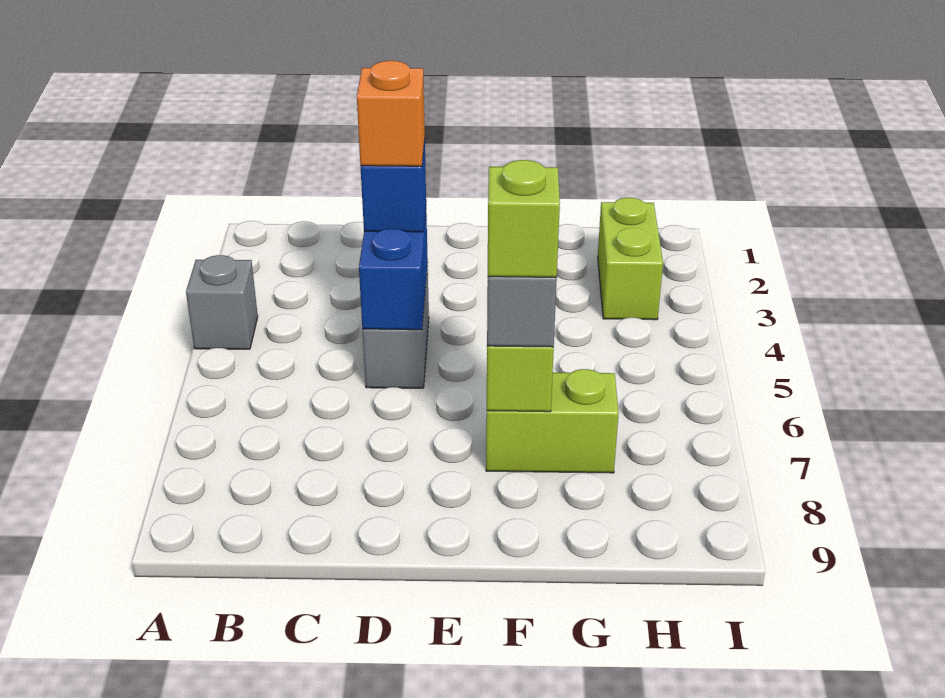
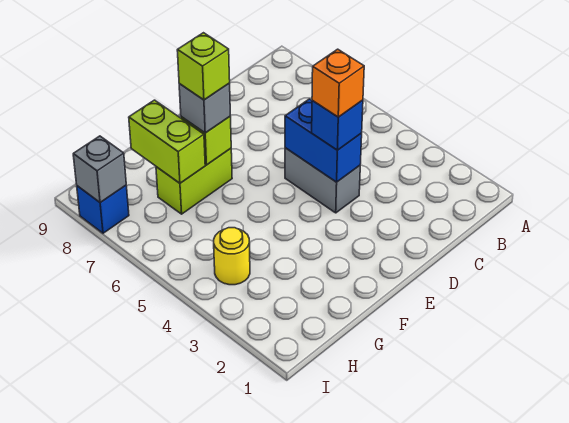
grey 1x1 brick [186,255,258,349] -> grey 1x1 brick moved to [73,136,126,202]
lime 1x2 brick [598,198,663,320] -> lime 1x2 brick moved to [129,100,205,183]
none -> yellow 1x1 round brick [214,228,250,285]
none -> blue 1x1 brick [77,185,129,233]

